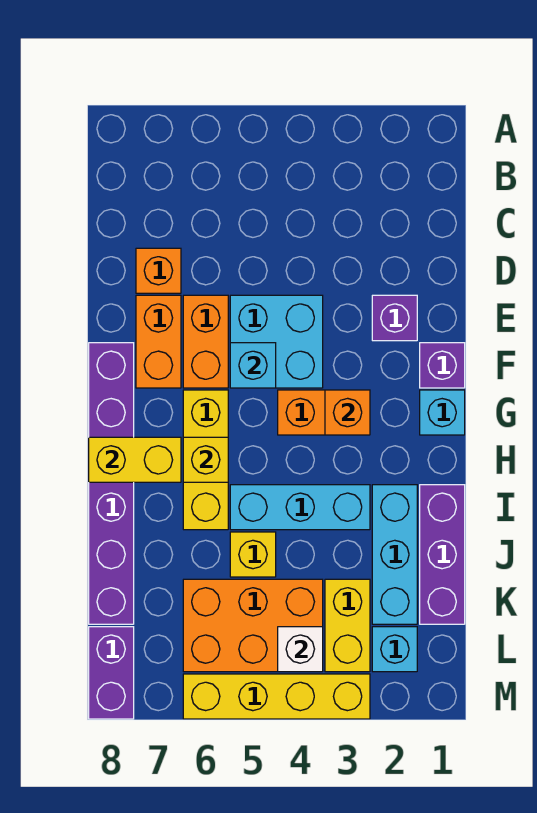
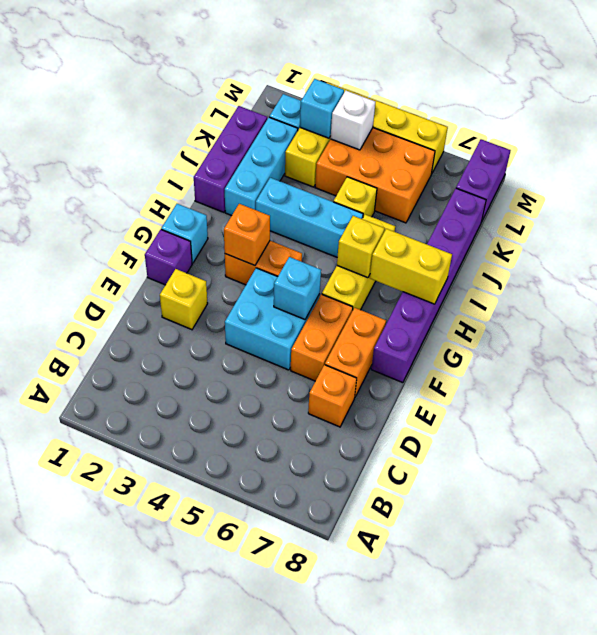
purple 1x1 brick [372,295,417,341] -> yellow 1x1 brick [160,269,208,330]
none -> cyan 1x1 brick [300,79,344,138]

